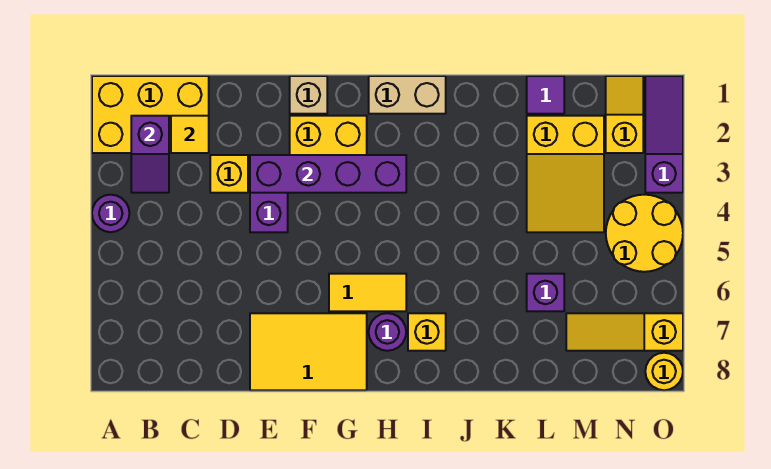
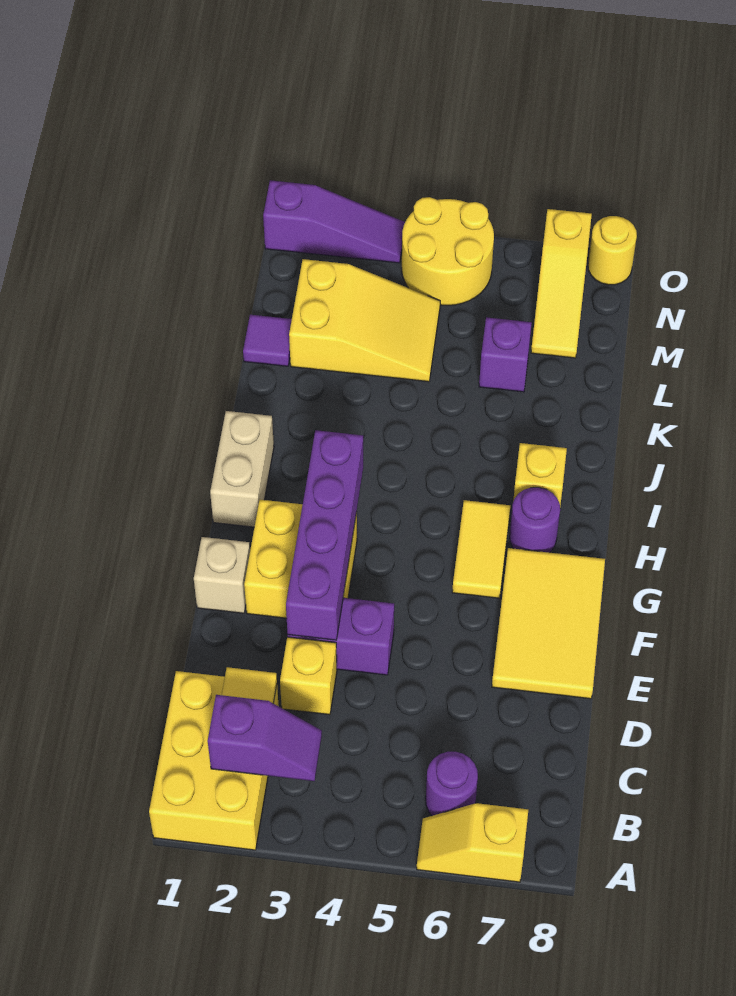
purple 1x1 round brick [92,195,129,232] -> purple 1x1 round brick moved to [426,752,478,816]
yellow 1x2 slope [606,76,643,153] -> yellow 1x2 slope moved to [417,803,528,882]
purple 1x3 slope [645,76,683,193] -> purple 1x3 slope turned to [263,180,405,263]

